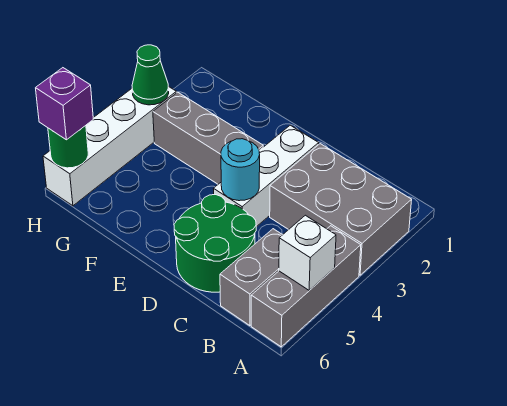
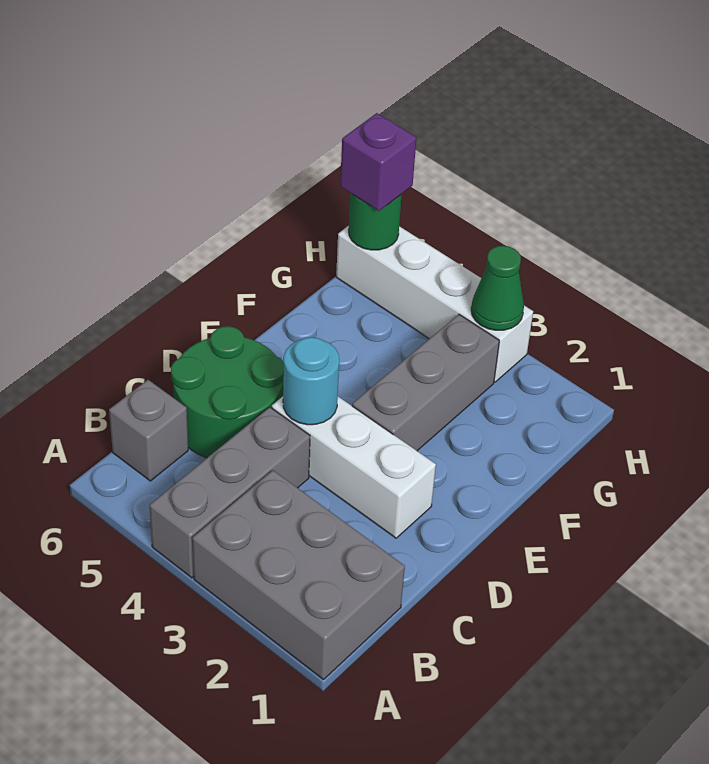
grey 2x3 brick [270,144,412,275] -> grey 2x3 brick turned to [192,470,405,680]
grey 1x3 brick [251,226,361,347] -> grey 1x3 brick turned to [150,407,310,578]
white 1x1 brick [279,215,336,290] -> none
grey 1x2 brick [220,229,282,326] -> grey 1x1 brick [109,380,188,481]

